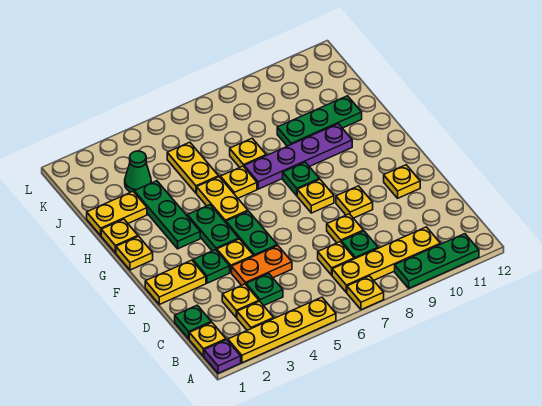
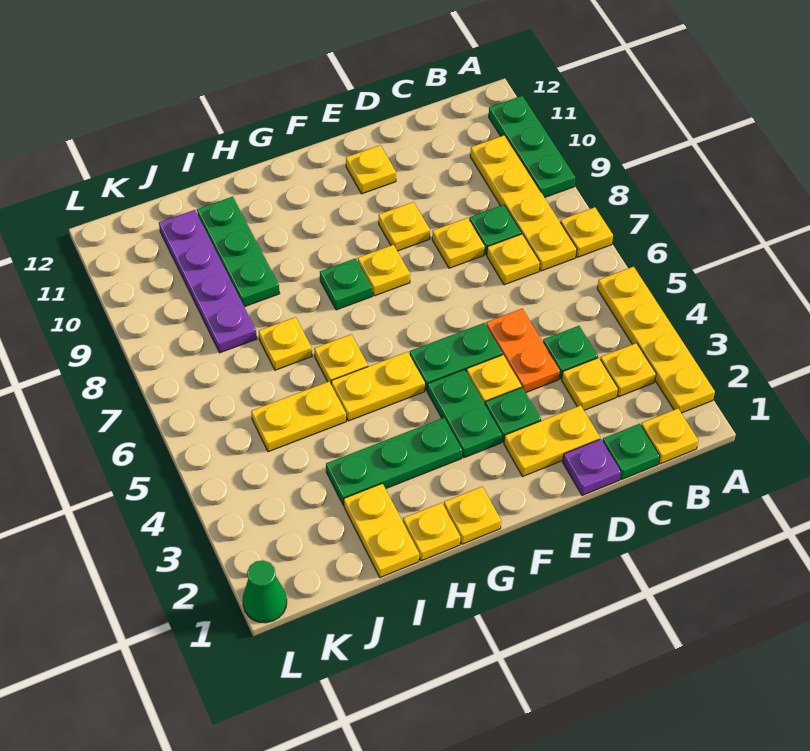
purple 1x1 plate [204,340,241,373] -> purple 1x1 plate moved to [563,439,621,495]
yellow 1x2 plate [145,260,206,304] -> yellow 1x2 plate turned to [504,405,600,476]
green 1x2 plate [187,205,239,251] -> green 1x2 plate turned to [427,369,502,458]
purple 1x4 plate [244,124,352,189] -> purple 1x4 plate moved to [159,210,257,353]
green 1x1 cone [125,151,151,192] -> green 1x1 cone moved to [243,561,287,623]

